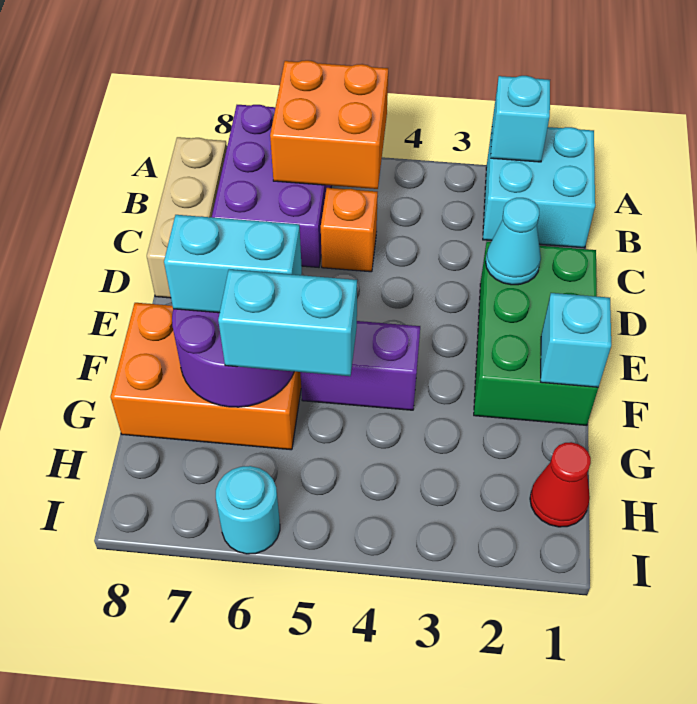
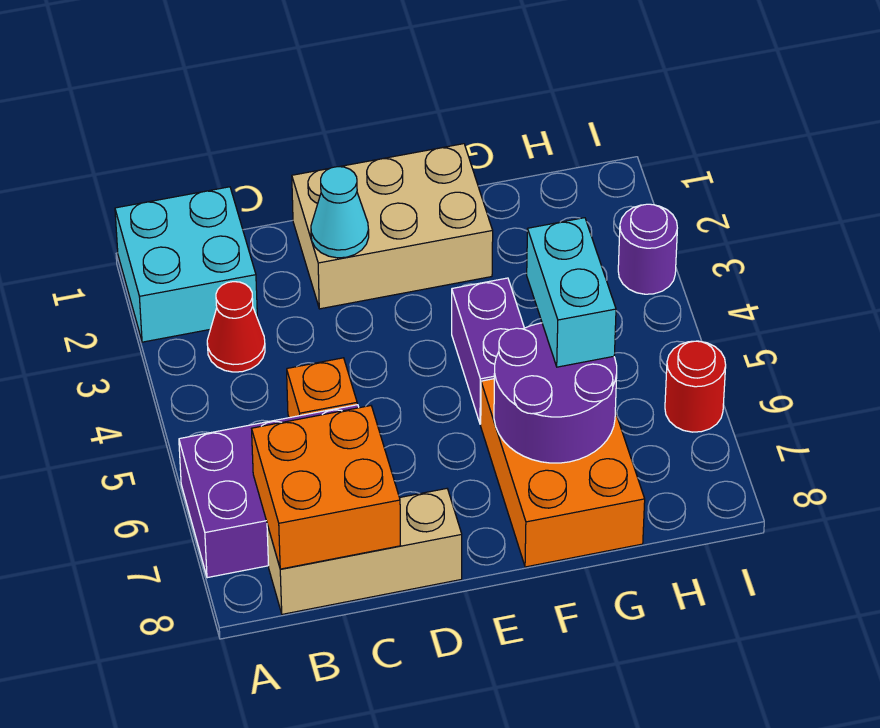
cyan 1x1 brick [491,76,550,162] -> none
orange 2x2 brick [270,60,388,189] -> orange 2x2 brick moved to [252,406,400,569]
green 2x3 brick [474,242,598,425] -> tan 2x3 brick [292,144,493,309]
cyan 1x1 brick [541,293,611,387] -> none
cyan 1x2 brick [164,215,302,313] -> none
red 1x1 cone [530,442,591,527] -> red 1x1 cone moved to [207,282,265,372]
none -> purple 1x1 round brick [618,204,677,294]
cyan 1x1 round brick [216,466,280,554] -> red 1x1 round brick [665,341,726,432]

